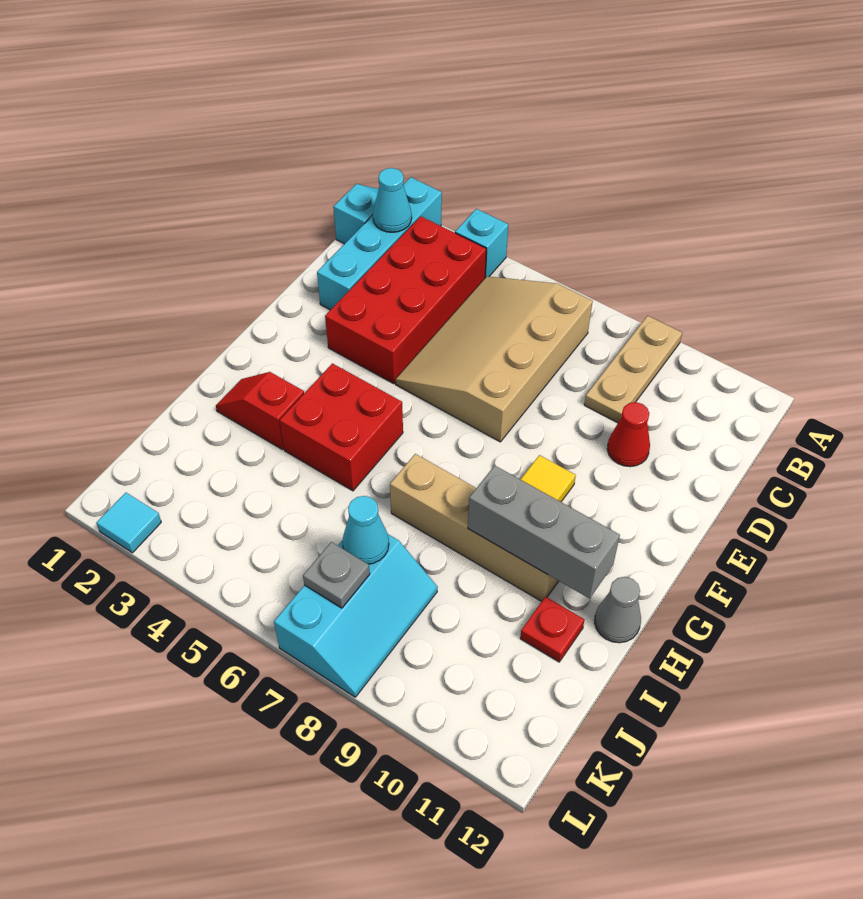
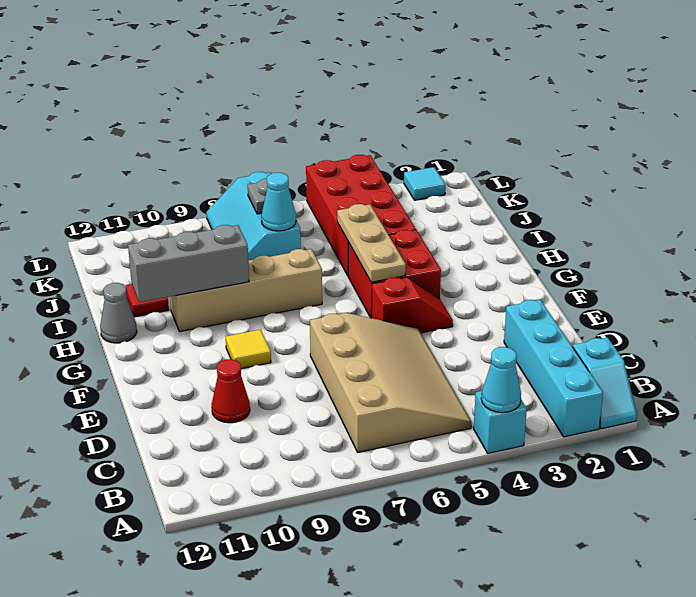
tan 1x3 plate [584,316,682,423] -> tan 1x3 plate moved to [337,204,406,282]
cyan 1x1 cone [373,168,412,232] -> cyan 1x1 cone moved to [481,347,521,413]
red 2x4 brick [325,216,486,384] -> red 2x4 brick moved to [306,155,416,276]
red 1x2 slope [216,372,304,450] -> red 1x2 slope moved to [371,277,453,333]

